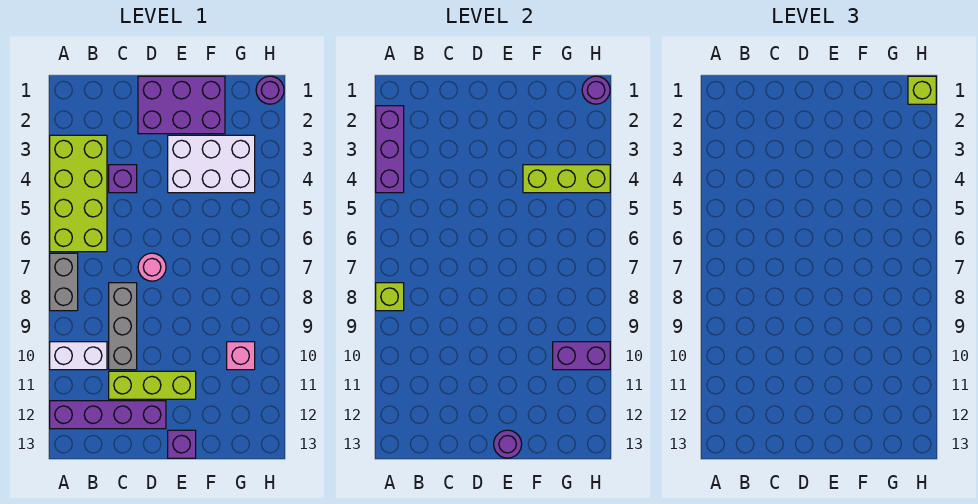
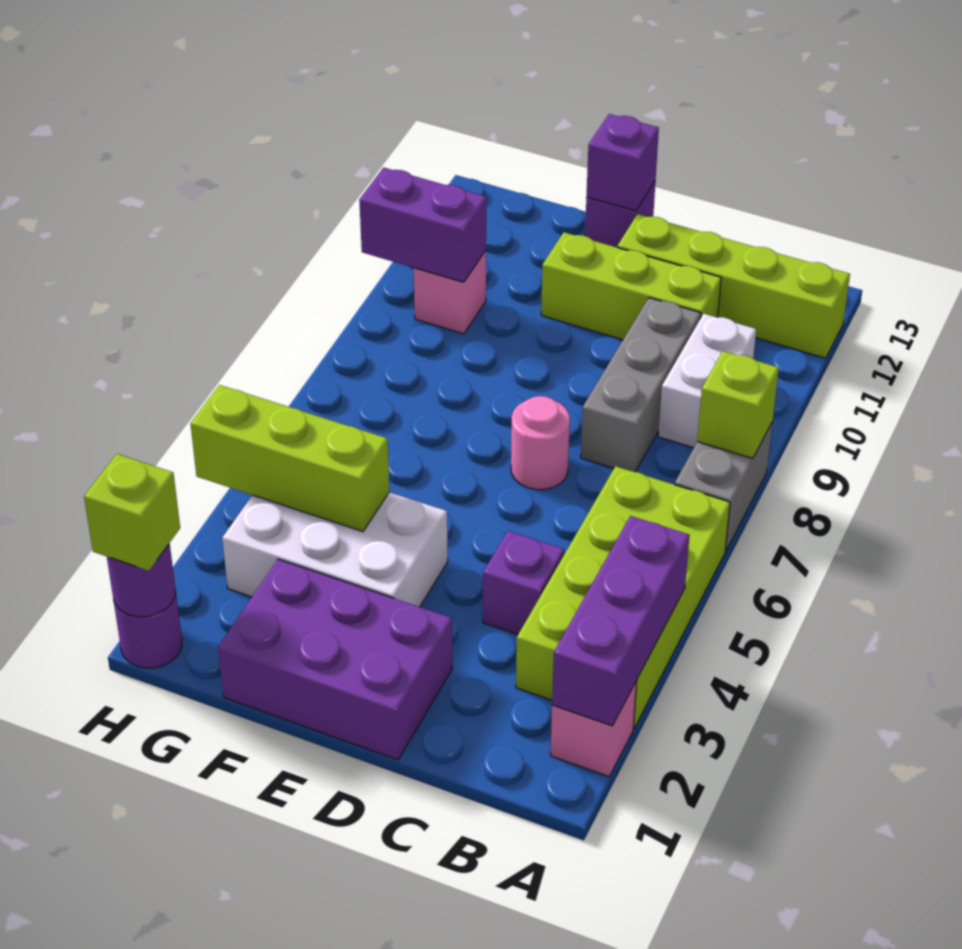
none -> pink 1x1 brick [551,681,637,776]
white 1x2 brick [50,342,107,370] -> white 1x2 brick turned to [658,314,756,448]
purple 1x4 brick [50,401,166,429] -> lime 1x4 brick [617,214,850,358]
purple 1x1 round brick [494,430,522,458] -> purple 1x1 brick [586,114,659,211]

